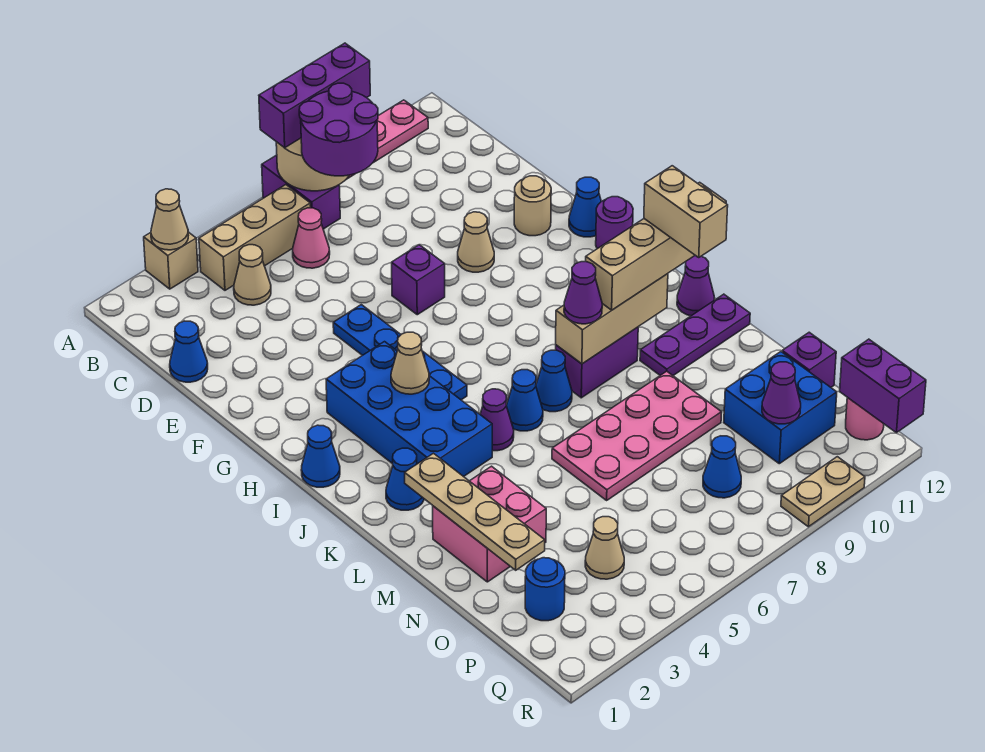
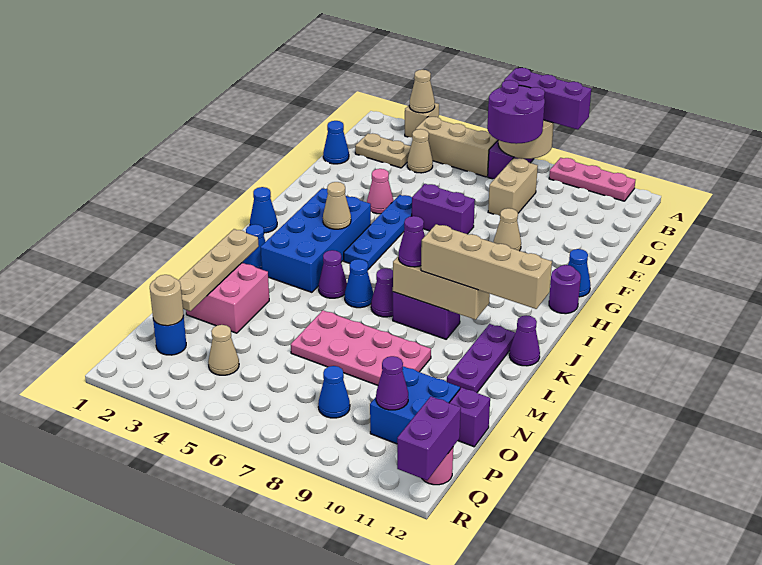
pink 1x1 cone [293,208,330,268] -> pink 1x1 cone moved to [367,169,394,214]
purple 1x1 brick [392,245,445,315] -> purple 1x2 brick [412,184,475,234]
tan 1x1 round brick [514,176,551,236] -> tan 1x1 round brick moved to [150,275,184,326]
blue 1x1 cone [536,350,572,412] -> purple 1x1 cone [371,268,393,317]
tan 1x2 brick [644,166,728,257] -> tan 1x2 brick moved to [488,158,538,216]
purple 1x3 plate [640,294,750,375] -> purple 1x3 plate turned to [447,324,515,393]
tan 1x2 plate [781,457,865,527] -> tan 1x2 plate moved to [355,133,411,168]

